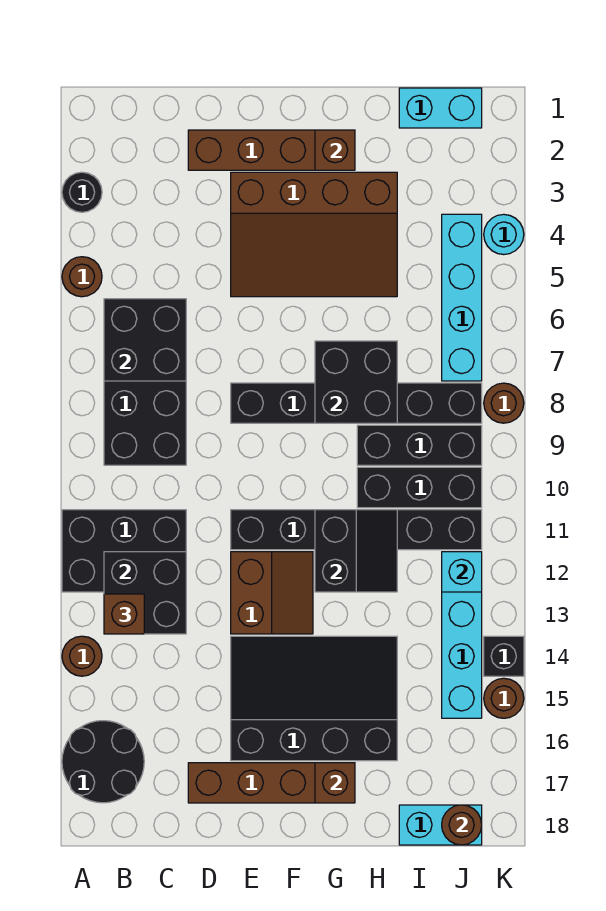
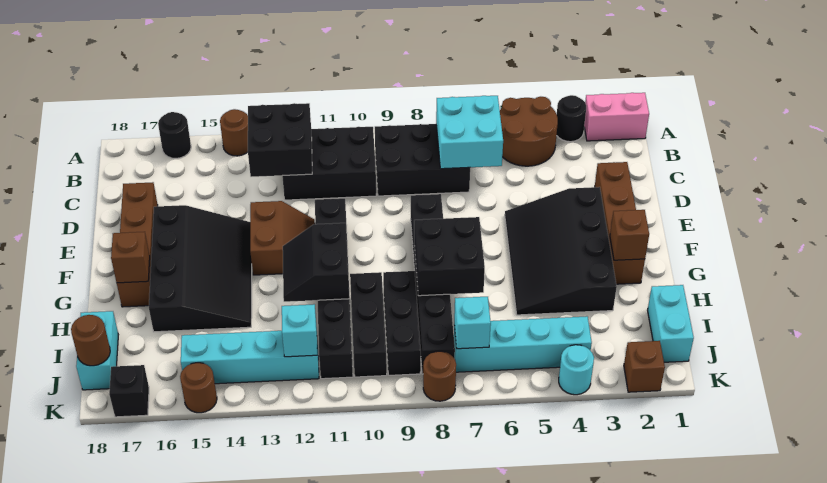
none -> pink 1x2 brick [584,93,649,141]
brown 1x1 round brick [62,257,102,297] -> brown 2x2 round brick [500,97,558,166]
black 2x3 brick [62,510,186,592] -> black 2x3 brick turned to [282,127,376,200]
black 2x2 round brick [62,721,144,803] -> black 1x1 round brick [158,112,191,158]
black 2x2 brick [104,299,186,381] -> cyan 2x2 brick [436,96,503,169]
brown 1x1 brick [104,594,144,634] -> brown 1x1 brick moved to [624,341,665,392]
brown 3x4 slope [231,172,397,297] -> black 3x4 slope [505,187,617,315]
brown 2x2 slope [231,552,313,634] -> brown 2x2 slope turned to [250,201,315,275]
black 2x2 slope [315,510,397,592] -> black 2x2 slope turned to [282,223,349,302]
none -> cyan 1x1 brick [454,297,491,349]
black 1x1 brick [484,636,524,676] -> black 1x1 brick moved to [109,365,149,417]

